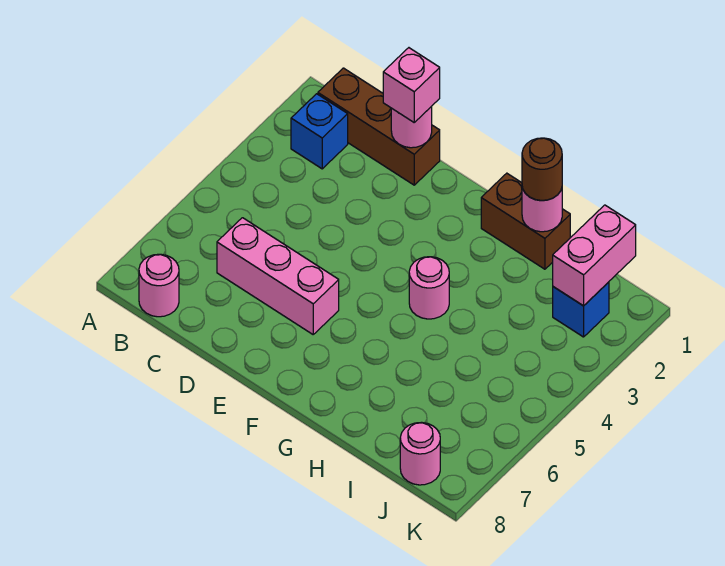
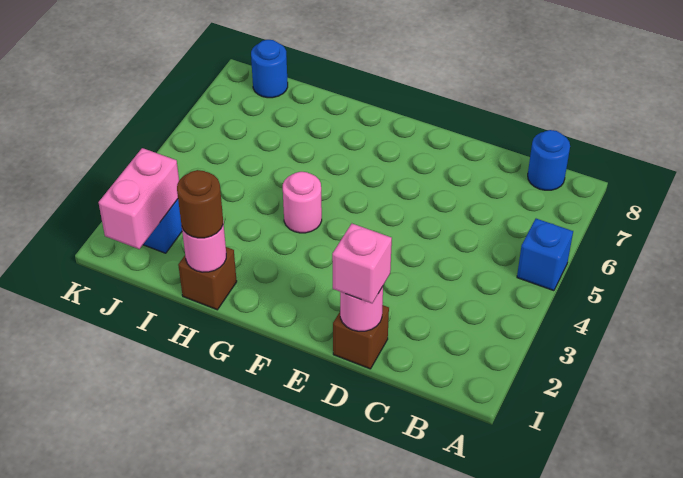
brown 1x3 brick [318,68,440,185] -> brown 1x1 brick [333,305,389,369]
blue 1x1 brick [291,94,348,169] -> blue 1x1 brick moved to [517,219,573,291]
pink 1x1 round brick [139,254,179,317] -> blue 1x1 round brick [528,130,570,190]
pink 1x3 brick [217,218,339,334] -> none
brown 1x2 brick [481,173,570,269] -> brown 1x1 brick [178,247,237,310]
pink 1x1 round brick [400,422,440,485] -> blue 1x1 round brick [251,40,288,98]

